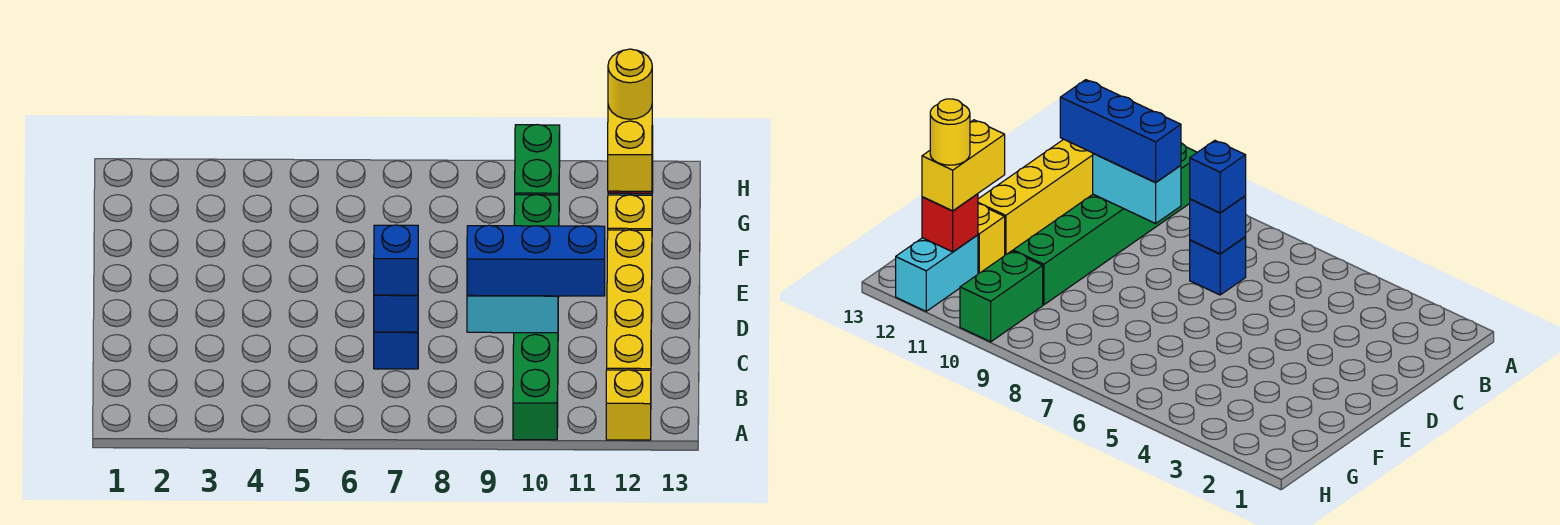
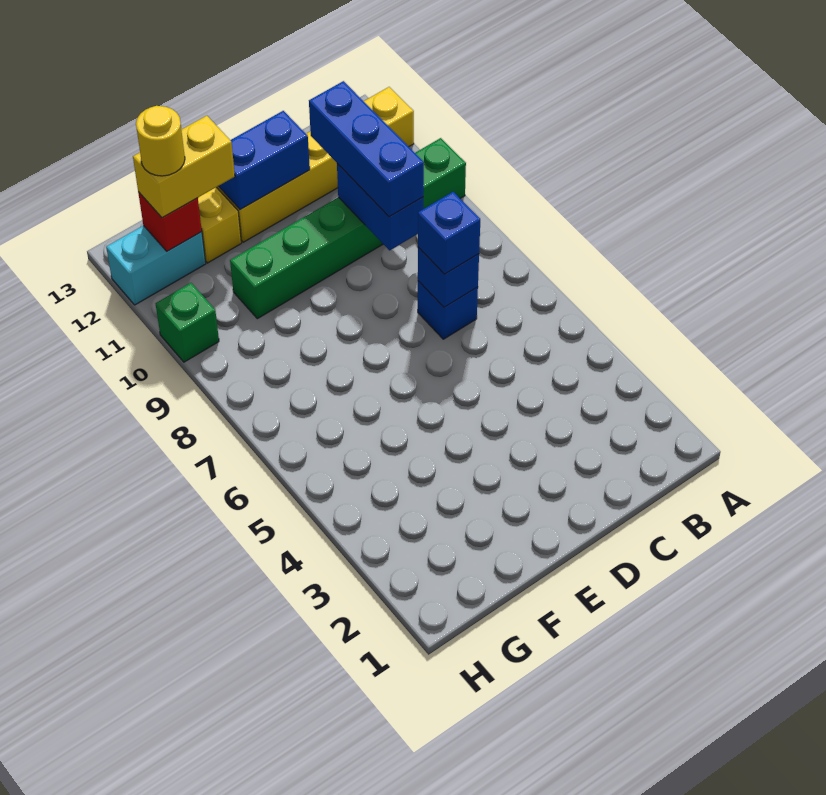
cyan 1x2 brick [467,295,558,333] -> blue 1x2 brick [337,163,423,250]
none -> blue 1x2 brick [219,111,310,210]
green 1x2 brick [515,125,560,195] -> green 1x1 brick [156,283,219,362]

